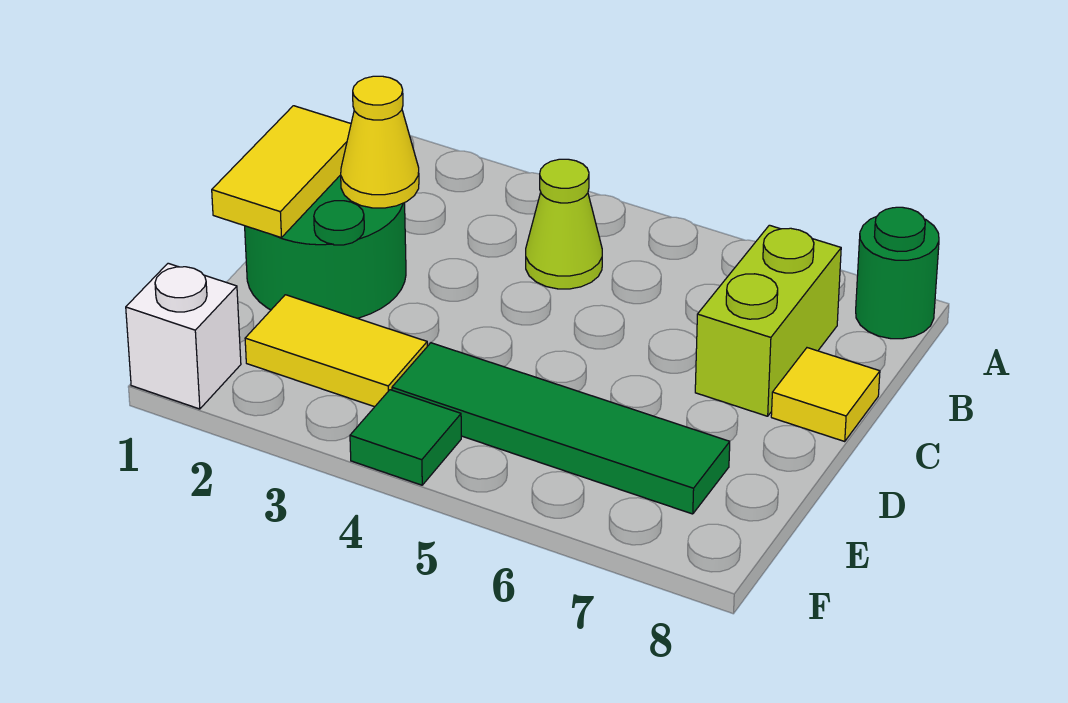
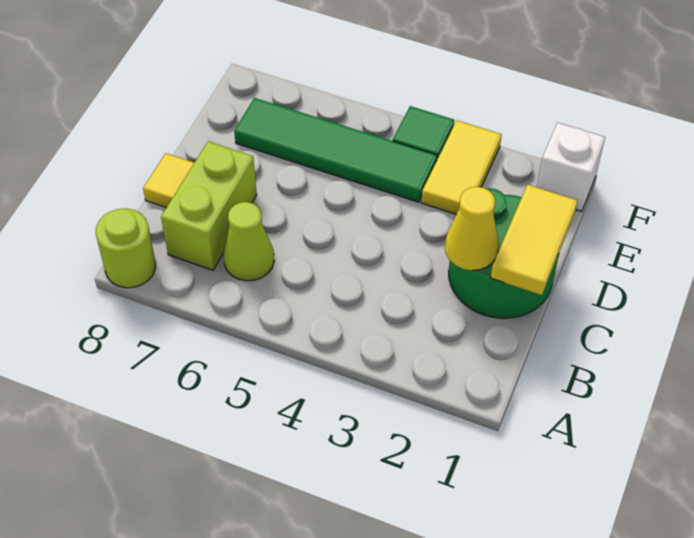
green 1x1 round brick [856,207,939,339] -> lime 1x1 round brick [96,208,156,288]
lime 1x1 cone [526,159,602,289] -> lime 1x1 cone moved to [223,202,274,281]
yellow 1x2 tile [245,295,427,407] -> yellow 1x2 tile turned to [421,121,502,214]

